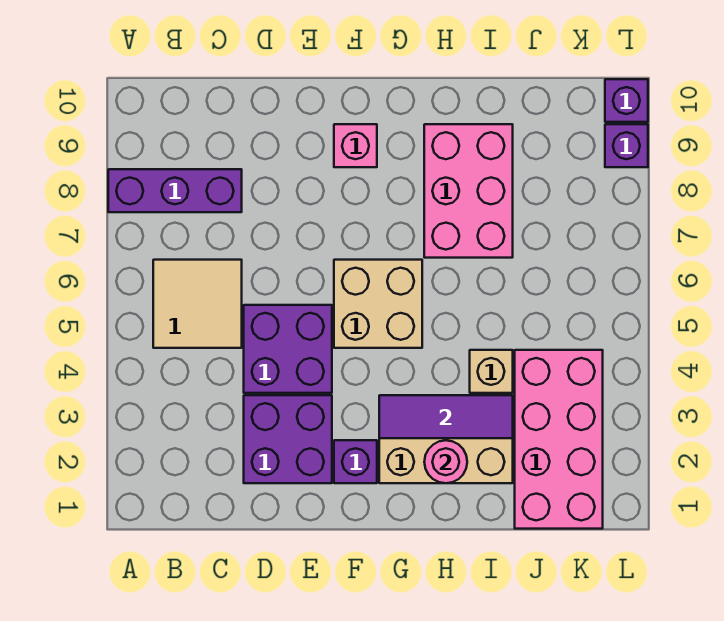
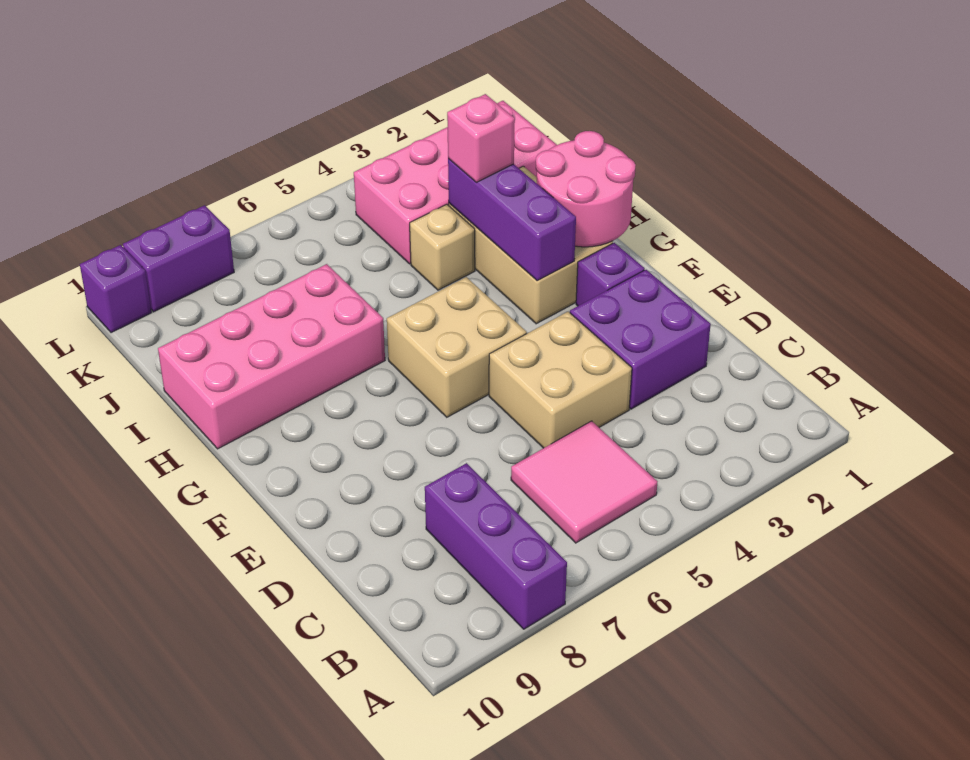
tan 2x2 tile [153,260,242,348] -> pink 2x2 tile [511,421,657,543]
purple 2x2 brick [244,305,332,393] -> tan 2x2 brick [489,312,632,448]
pink 1x1 brick [334,124,377,167] -> pink 1x1 brick moved to [447,94,515,182]
purple 1x3 tile [379,395,513,438] -> purple 1x3 brick [448,159,576,280]
pink 1x1 round brick [424,440,467,483] -> pink 2x2 round brick [536,131,636,247]
pink 2x3 brick [424,124,513,258] -> pink 2x4 brick [158,264,385,449]
purple 1x1 brick [605,124,648,167] -> purple 1x2 brick [123,205,234,312]

